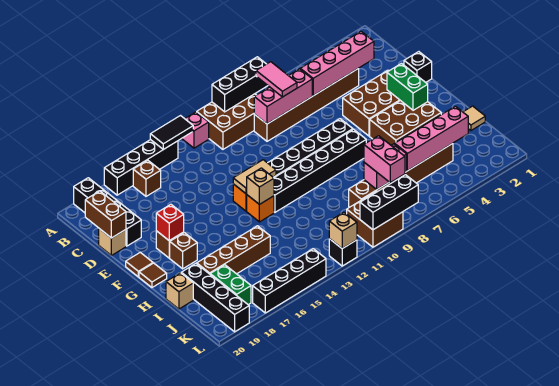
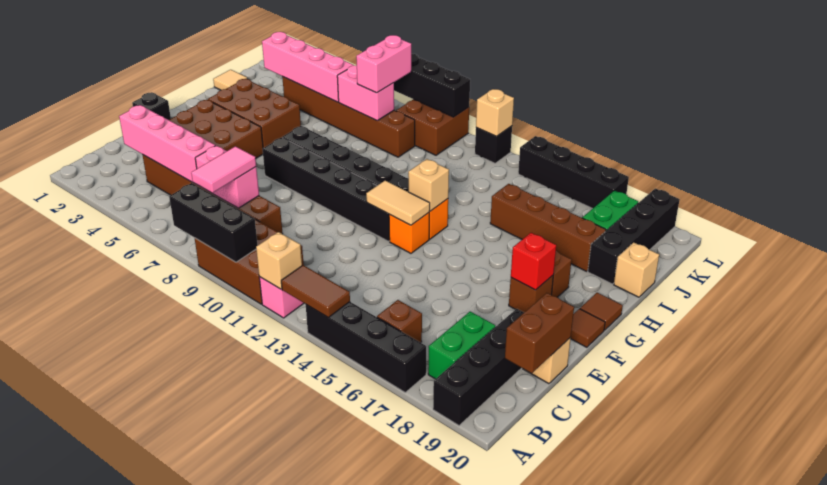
none -> tan 1x1 brick [256,232,302,289]
black 1x2 tile [150,116,193,149] -> brown 1x2 tile [281,265,350,317]
pink 1x3 brick [254,69,312,124] -> pink 1x2 brick [195,146,259,208]
green 1x2 brick [387,64,428,110] -> green 1x2 brick moved to [428,312,495,379]

